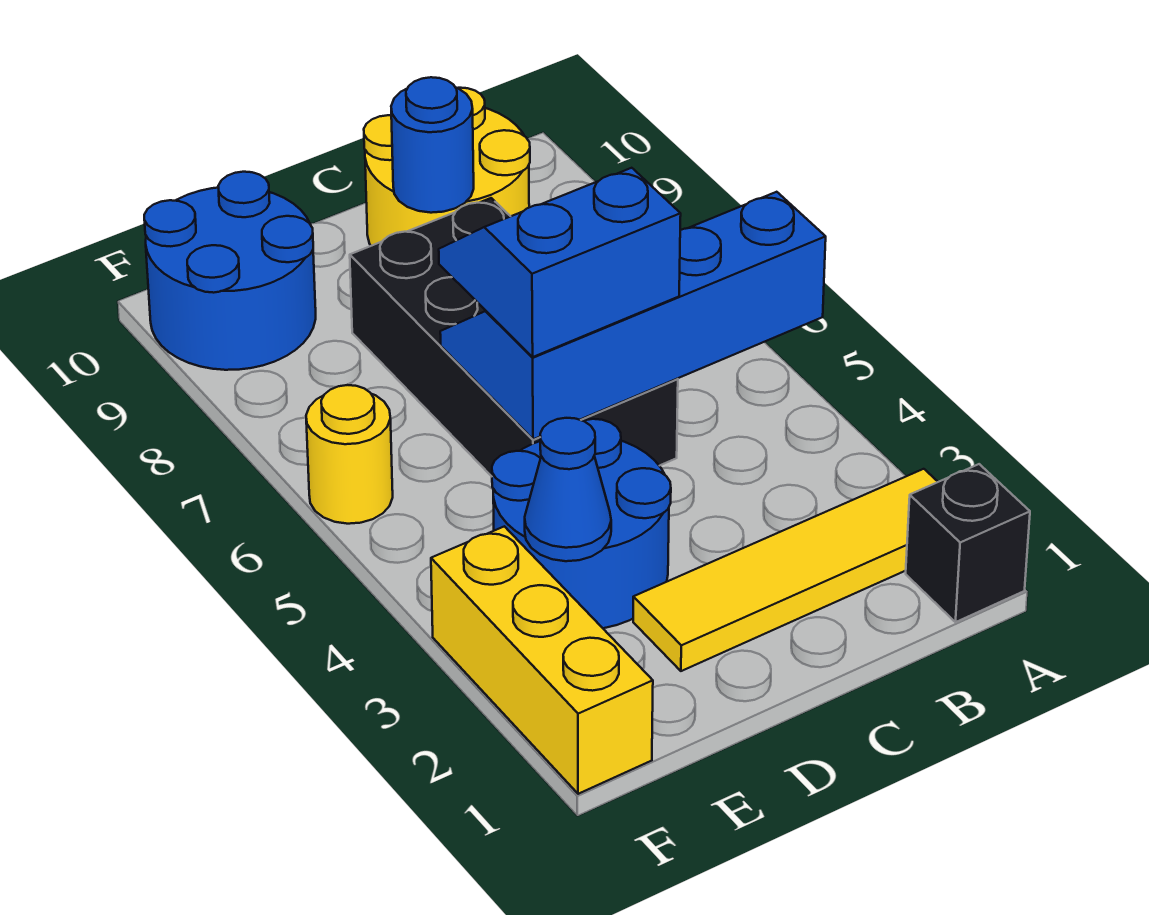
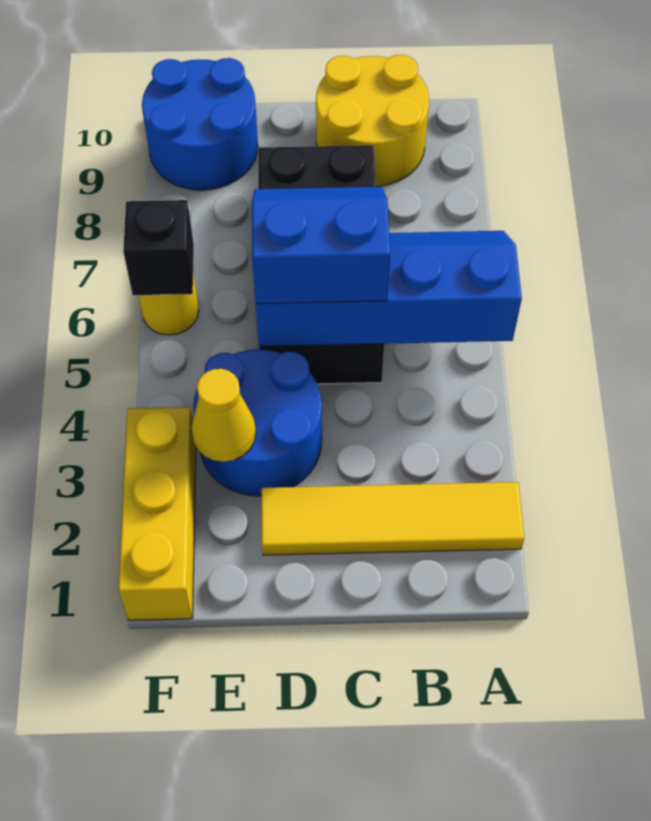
black 1x1 brick [906,464,1030,622] -> black 1x1 brick moved to [123,200,194,295]
blue 1x1 round brick [391,77,474,213] -> none
blue 1x1 cone [525,418,611,561] -> yellow 1x1 cone [192,369,256,462]

